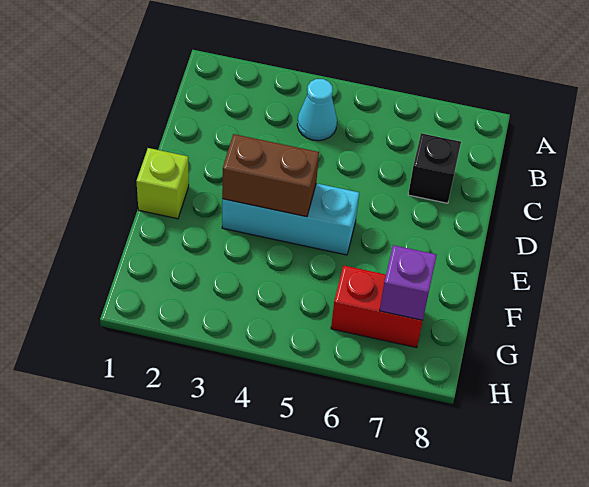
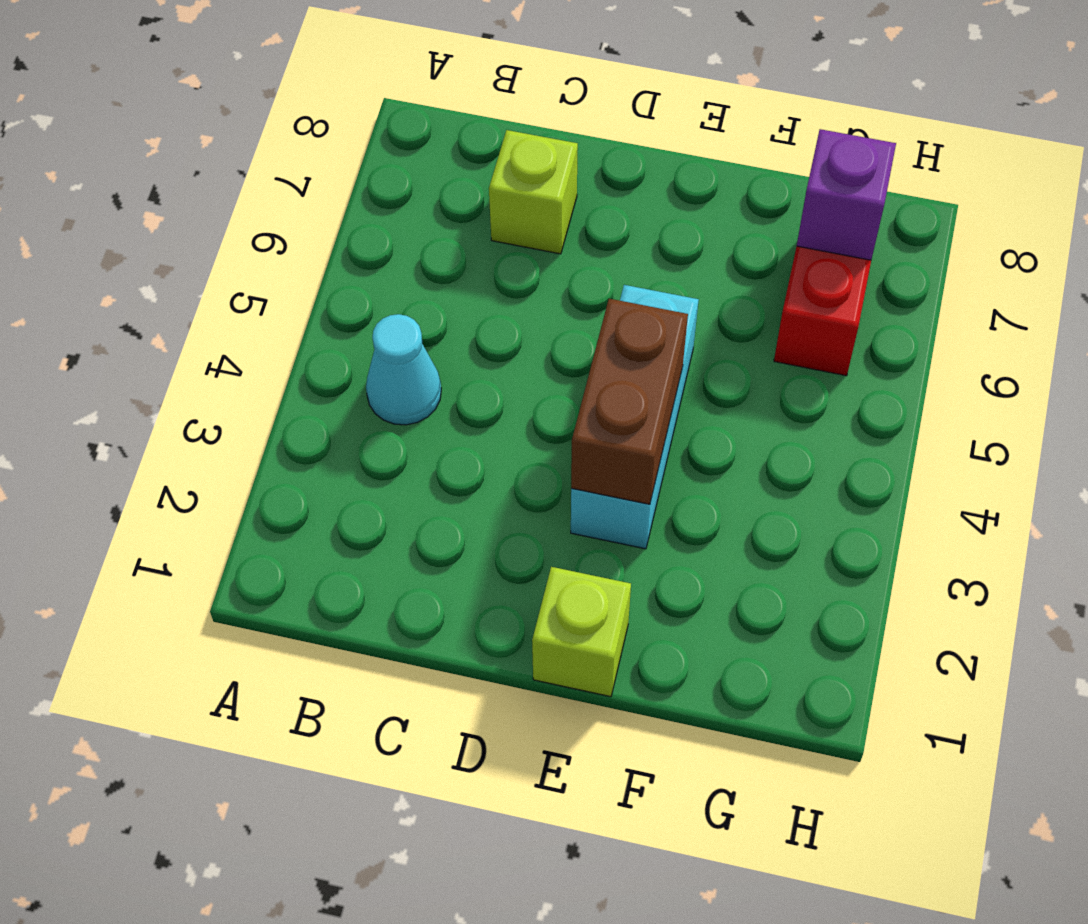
black 1x1 brick [408,133,461,203] -> lime 1x1 brick [489,130,578,254]

